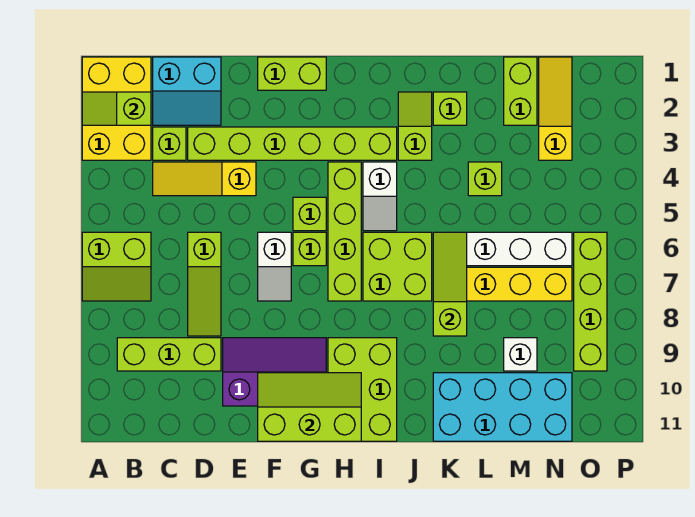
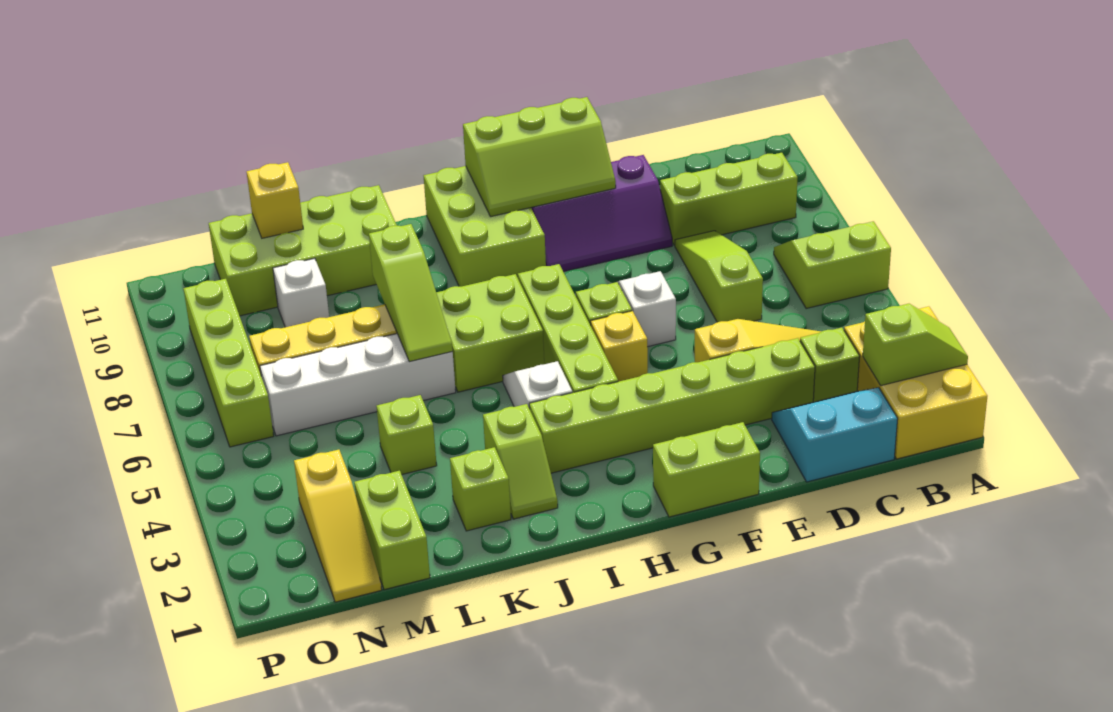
lime 1x1 brick [293,197,326,231] -> yellow 1x1 brick [590,311,648,382]
cyan 2x4 brick [433,373,572,441] -> lime 2x4 brick [209,185,397,316]
none -> yellow 1x1 brick [247,162,303,238]

